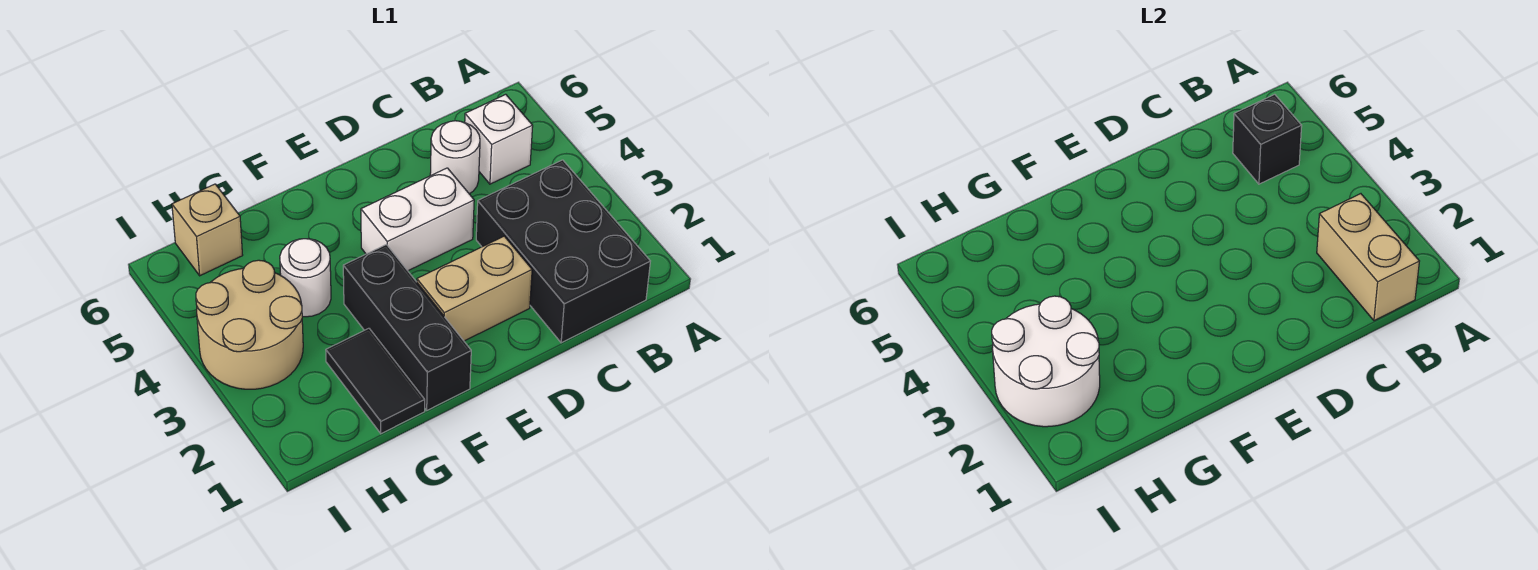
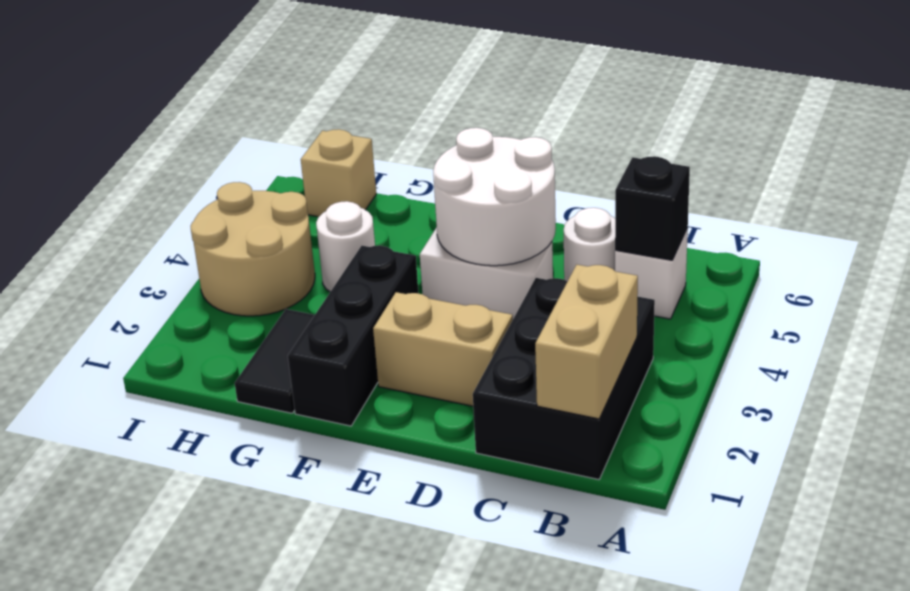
white 2x2 round brick [992,296,1100,427] -> white 2x2 round brick moved to [433,128,556,266]

